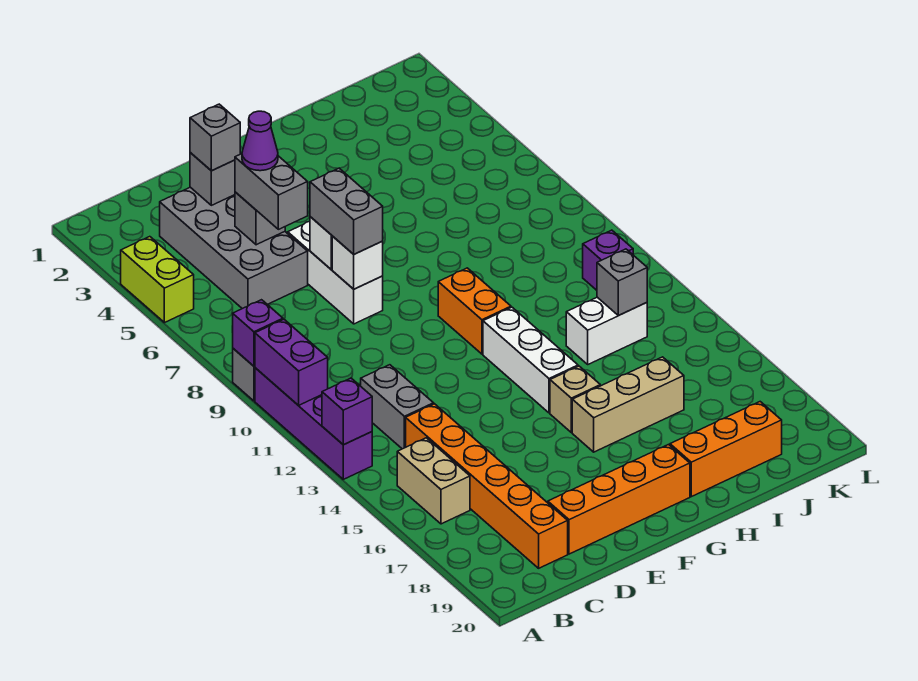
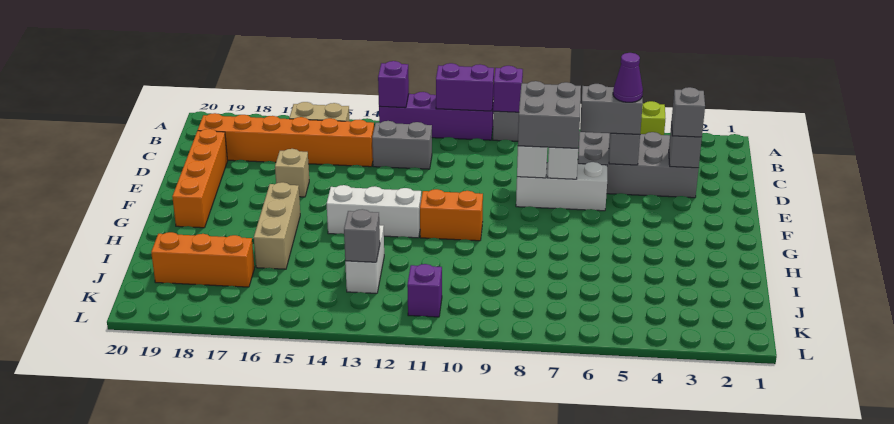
grey 1x2 brick [310,168,383,254] -> grey 2x2 brick [518,81,581,148]
tan 1x1 brick [550,366,600,433] -> tan 1x1 brick moved to [275,149,309,197]
orange 1x3 brick [670,402,782,497] -> orange 1x3 brick turned to [151,232,254,287]

